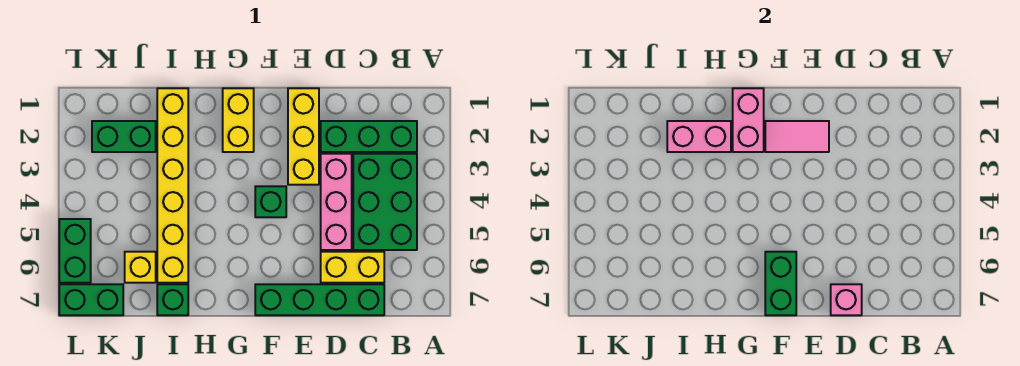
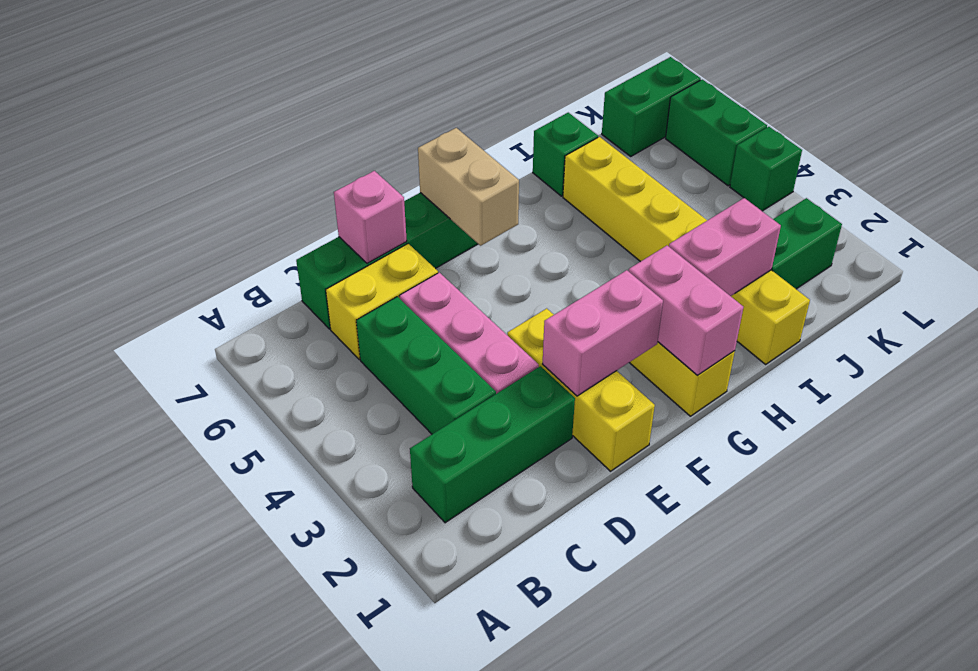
green 2x3 brick [353,154,417,250] -> green 1x3 brick [356,297,496,434]
pink 1x2 tile [765,121,829,152] -> pink 1x2 brick [543,270,663,396]
green 1x1 brick [255,186,286,217] -> green 1x1 brick moved to [730,127,802,211]
green 1x2 brick [765,252,796,315] -> tan 1x2 brick [418,128,519,246]
yellow 1x1 brick [125,252,156,283] -> none

